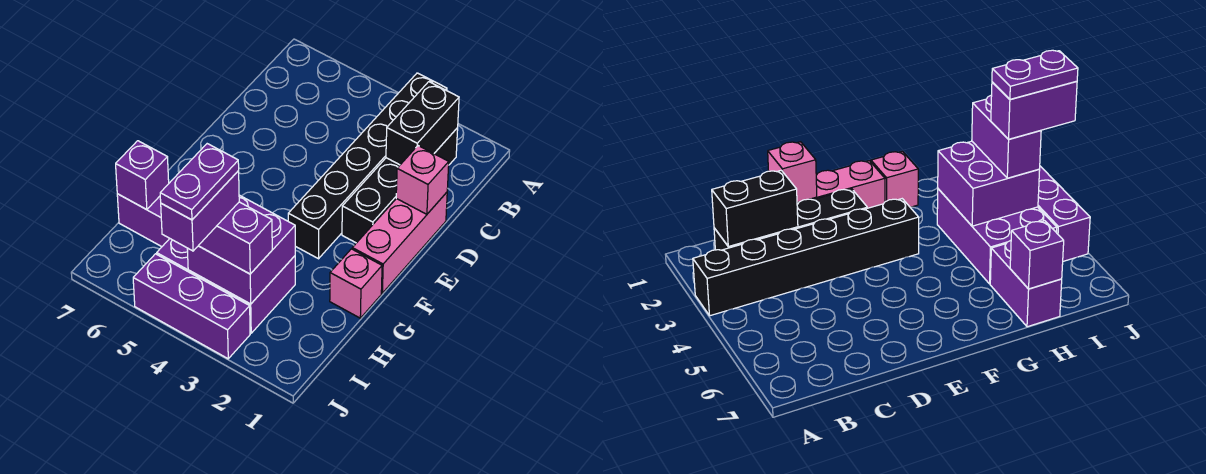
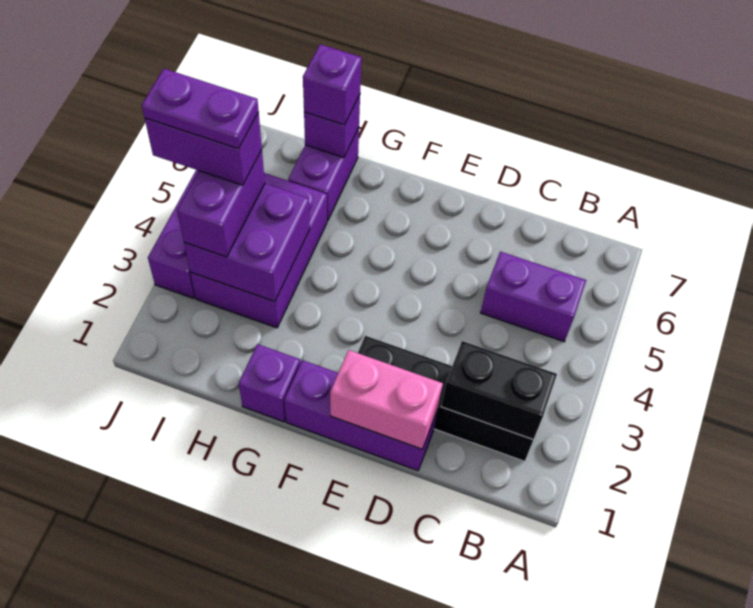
black 1x6 brick [288,73,447,259] -> none
none -> purple 1x2 brick [481,252,586,342]
pink 1x3 brick [352,192,447,293] -> purple 1x3 brick [284,360,438,471]
pink 1x1 brick [396,146,449,214] -> pink 1x2 brick [330,350,443,449]
pink 1x1 brick [330,249,382,318] -> purple 1x1 brick [239,344,300,422]
none -> purple 1x1 brick [303,44,361,125]

